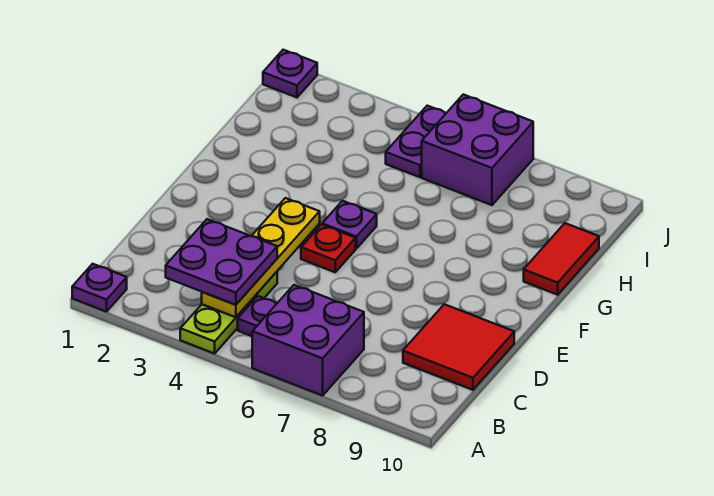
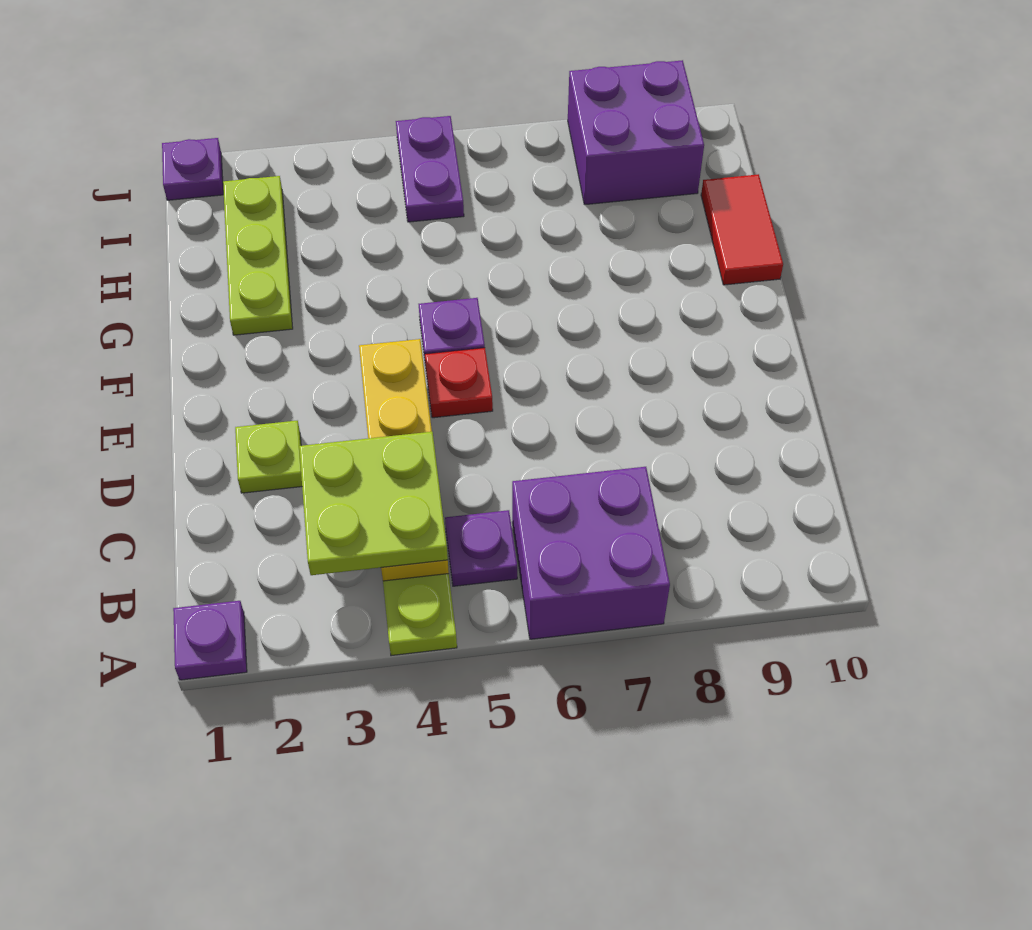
purple 2x2 plate [166,219,277,305] -> lime 2x2 plate [299,432,448,575]
red 2x2 tile [403,304,514,390] -> none
none -> lime 1x1 plate [235,421,302,493]
none -> lime 1x3 plate [223,176,293,335]
purple 2x2 brick [422,95,533,205] -> purple 2x2 brick moved to [568,60,704,205]

